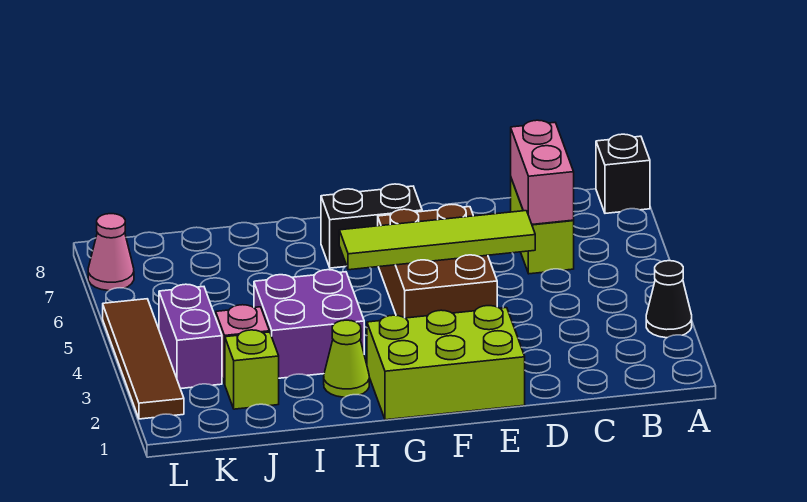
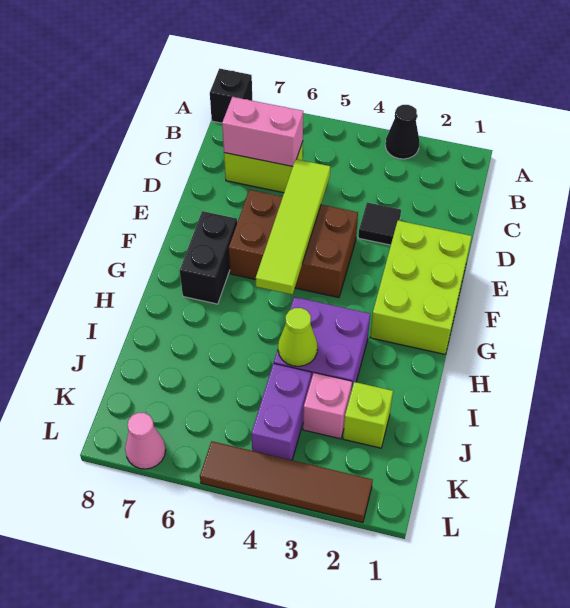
none -> black 1x1 tile [358,202,401,245]
lime 1x1 cone [324,320,369,397] -> lime 1x1 cone moved to [278,308,317,366]
purple 1x2 brick [159,284,222,389] -> purple 1x2 brick turned to [251,364,311,460]

